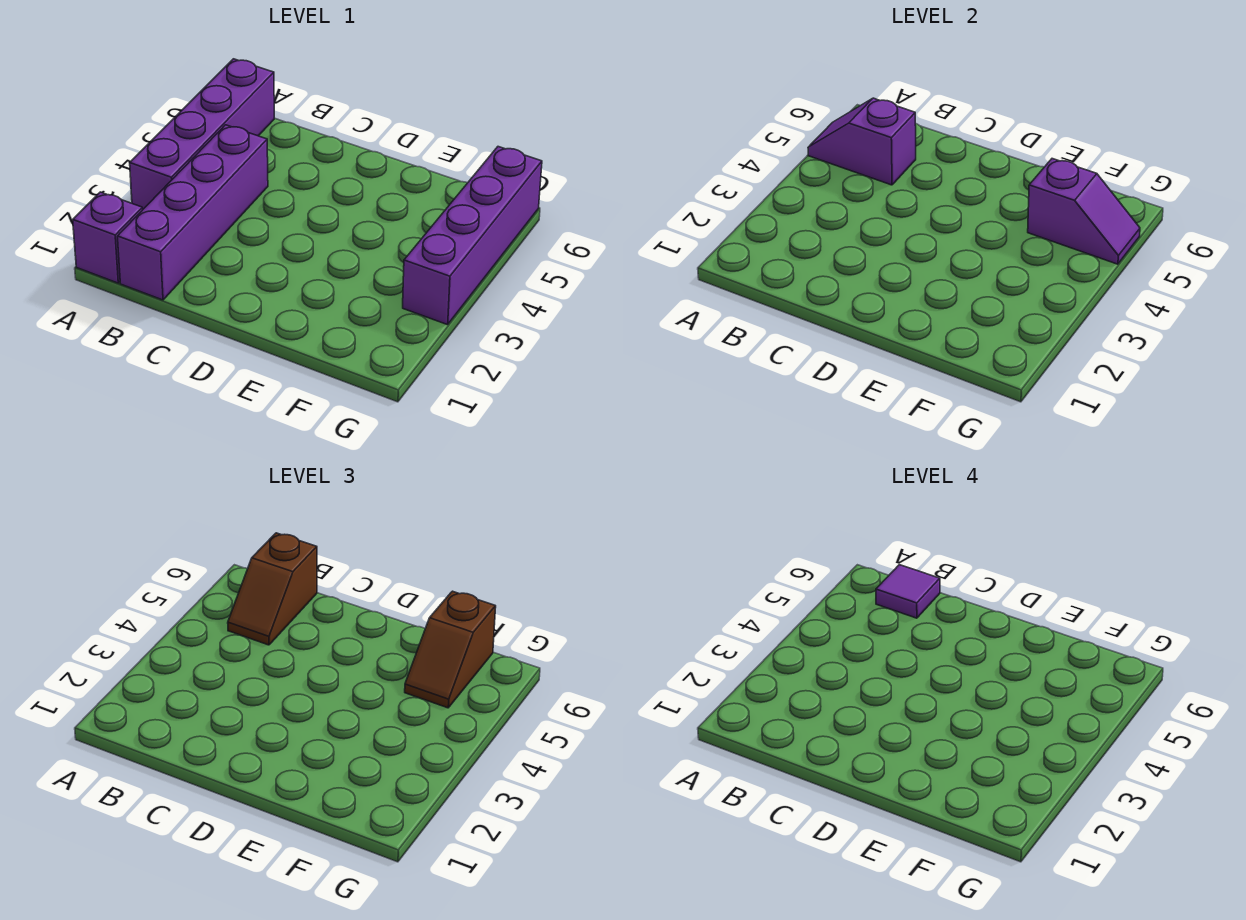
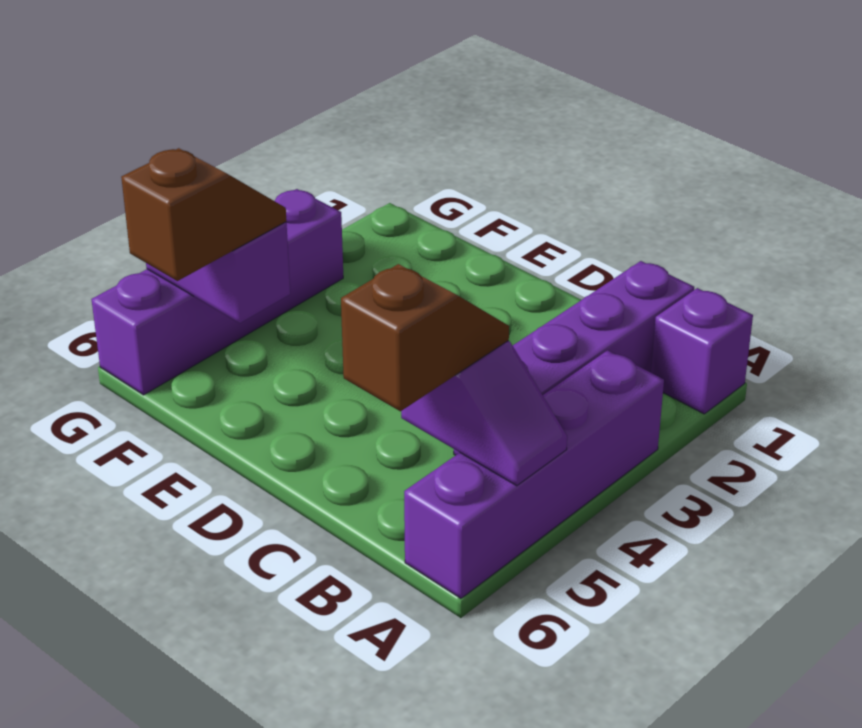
purple 1x1 tile [876,565,940,618] -> none

